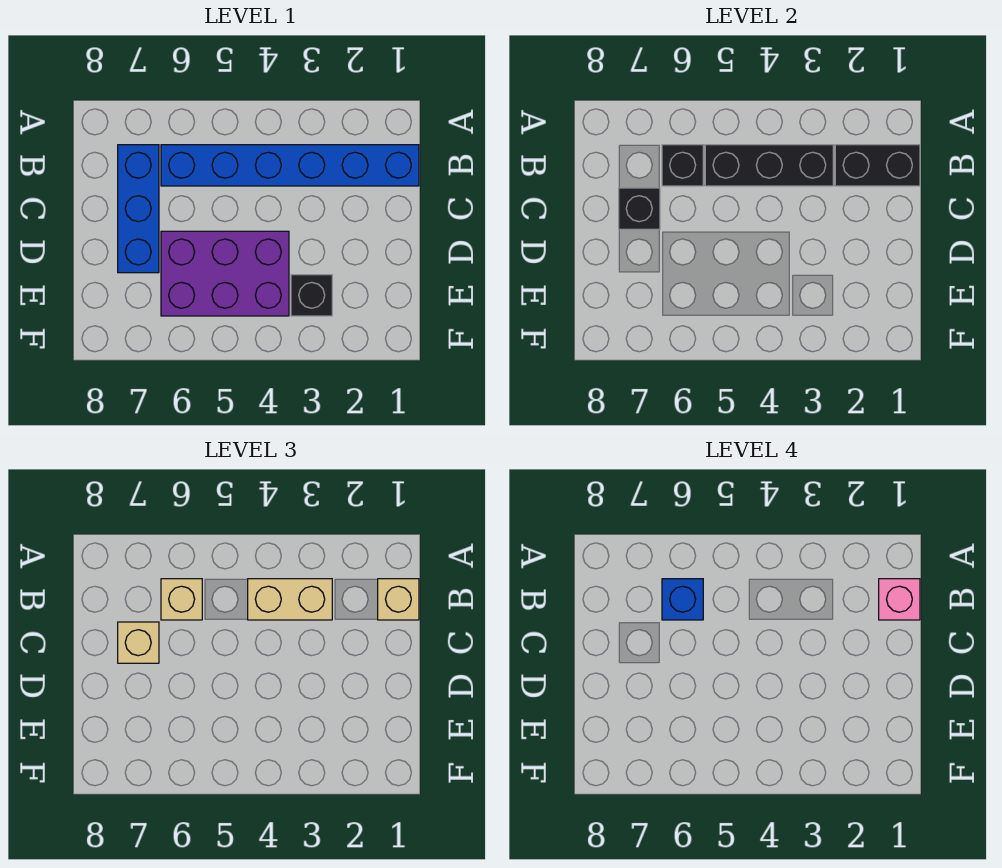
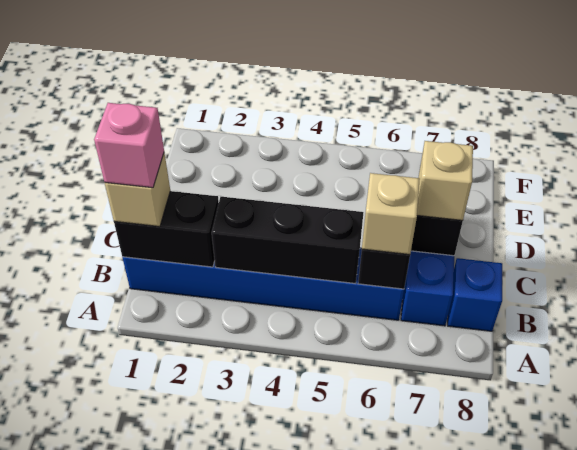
tan 1x2 brick [248,579,332,620] -> none
blue 1x1 brick [662,579,703,620] -> blue 1x1 brick moved to [448,258,502,331]
purple 2x3 brick [161,231,289,316] -> none
black 1x1 brick [291,275,332,316] -> none

